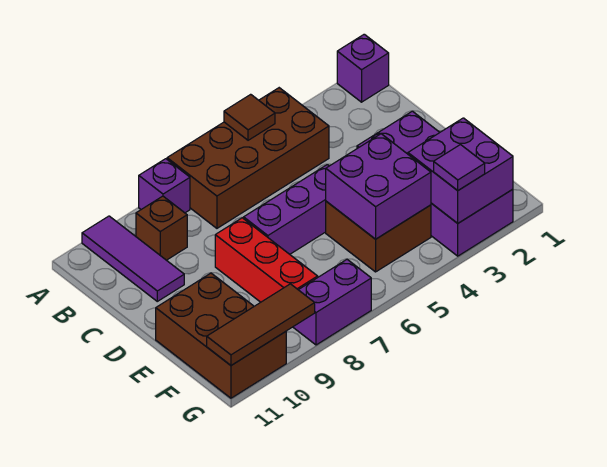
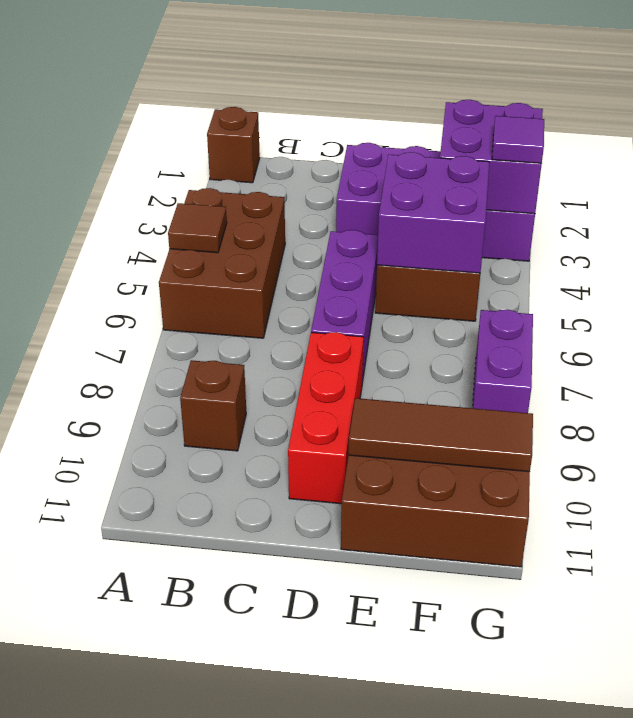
purple 1x1 brick [337,34,389,102] -> brown 1x1 brick [207,107,260,183]
brown 2x4 brick [167,88,329,228] -> brown 2x3 brick [159,188,285,338]
purple 1x1 brick [139,159,190,213] -> none
purple 1x3 tile [82,216,184,301] -> none
red 1x3 brick [215,218,318,302] -> red 1x3 brick turned to [288,332,364,504]
brown 1x3 tile [207,284,315,365] -> brown 1x3 tile turned to [349,398,533,472]

